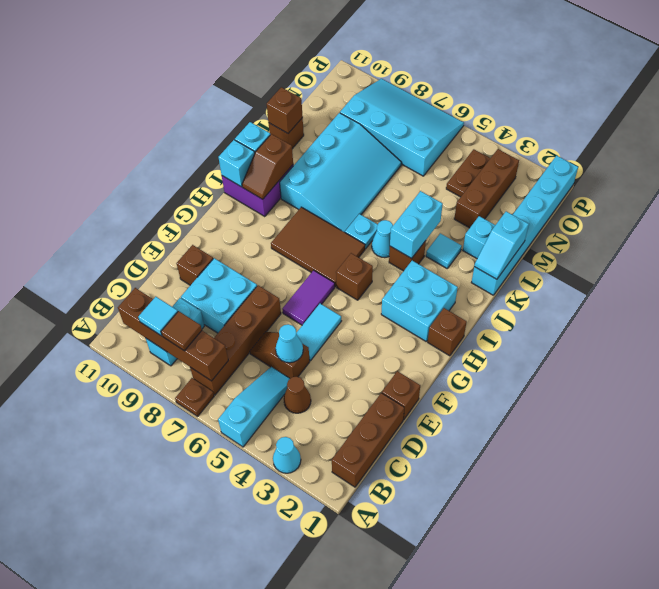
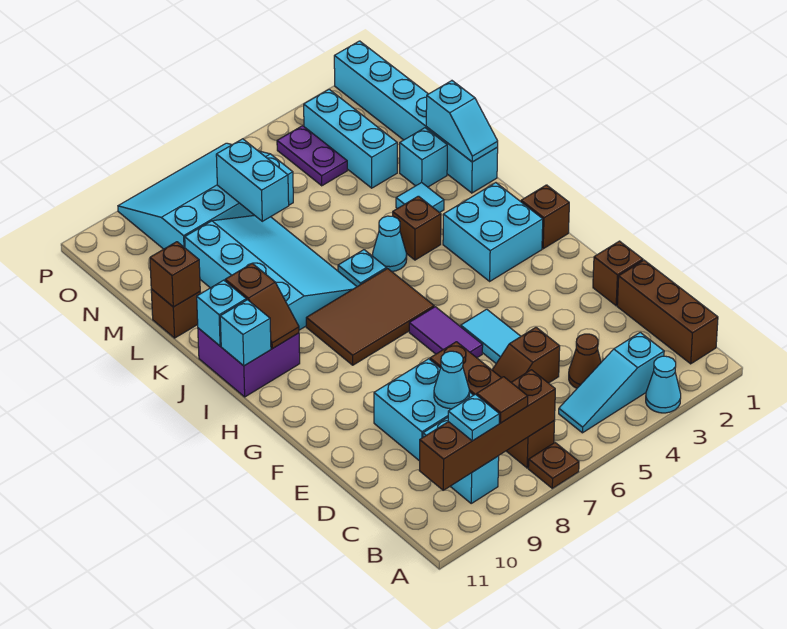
cyan 1x3 slope [218,367,290,447] -> cyan 1x3 slope turned to [559,332,664,433]
cyan 1x1 tile [138,297,178,336] -> cyan 1x1 plate [448,394,499,441]
cyan 1x1 cone [276,324,303,363] -> cyan 1x1 cone moved to [434,351,469,409]
brown 1x1 brick [177,245,213,285] -> none
brown 1x1 brick [336,253,373,300] -> none
cyan 1x2 brick [390,191,443,258] -> cyan 1x2 brick moved to [216,139,289,221]
brown 1x3 brick [454,149,519,228] -> cyan 1x3 brick [304,89,397,188]
brown 1x2 plate [446,149,490,197] -> purple 1x2 plate [277,126,347,186]

